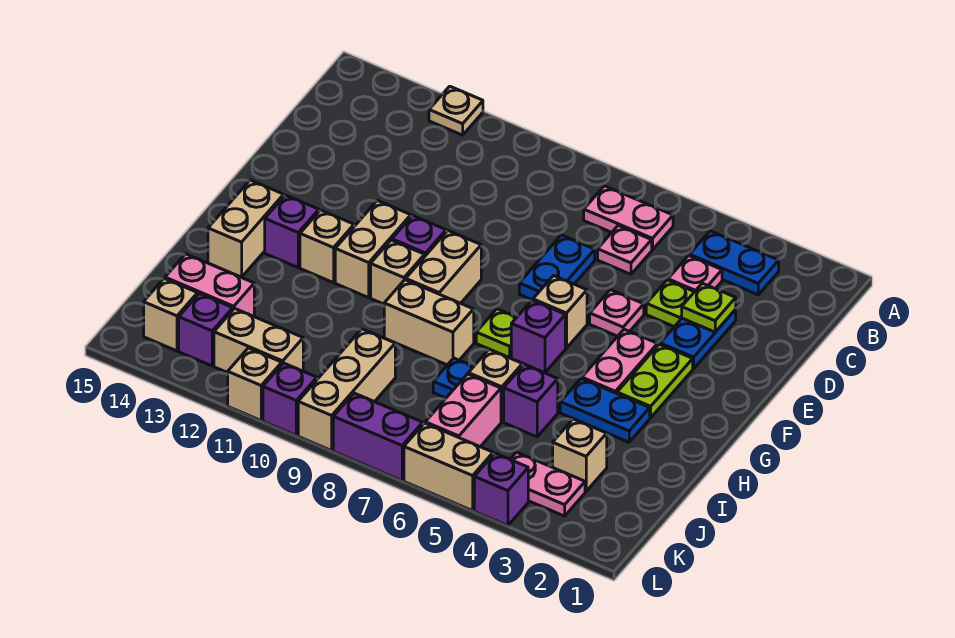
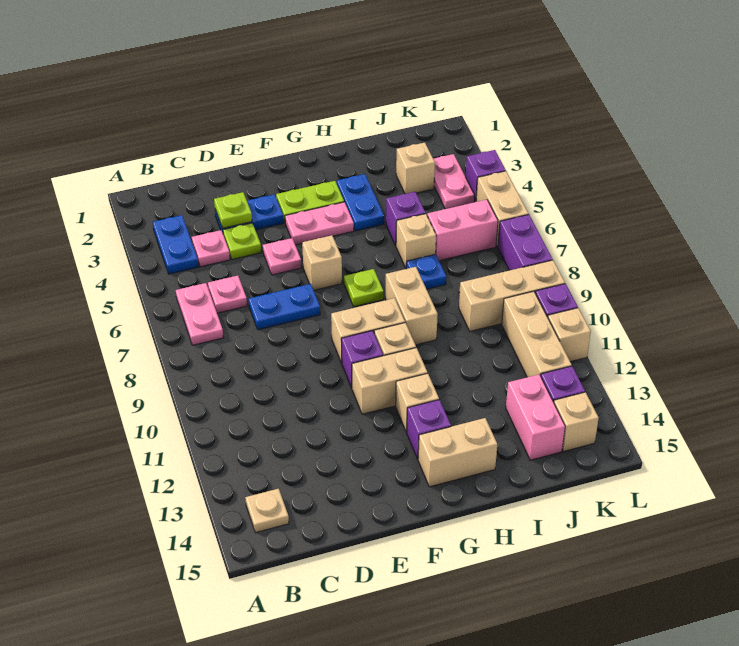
tan 1x1 plate [429,86,483,135] -> tan 1x1 plate moved to [245,489,289,533]
purple 1x1 brick [511,300,565,373] -> none
tan 1x2 brick [214,308,303,373] -> tan 1x3 brick [502,291,572,377]

